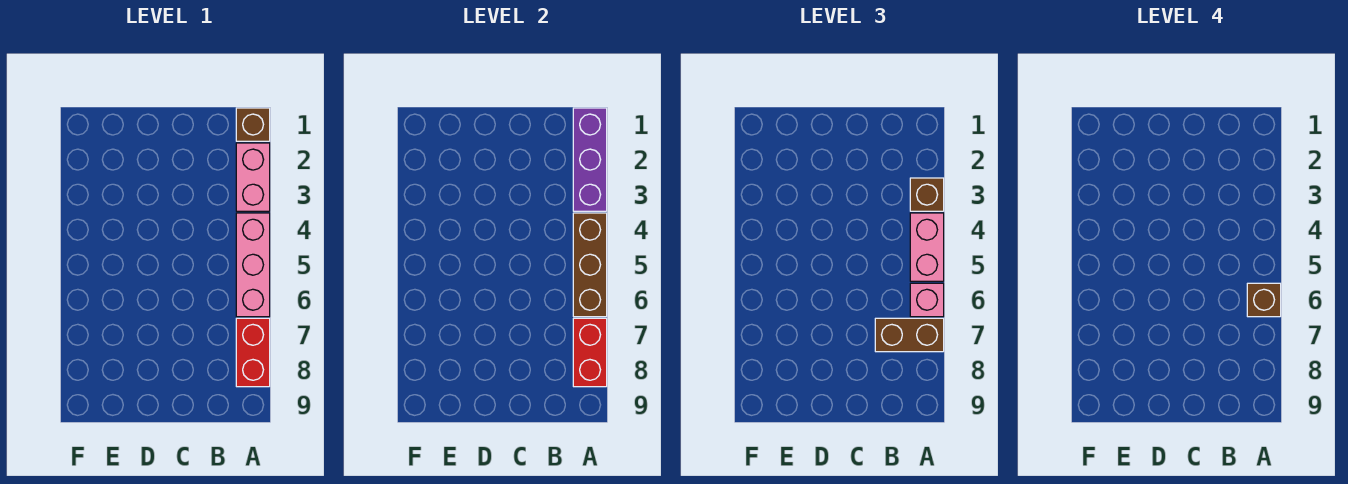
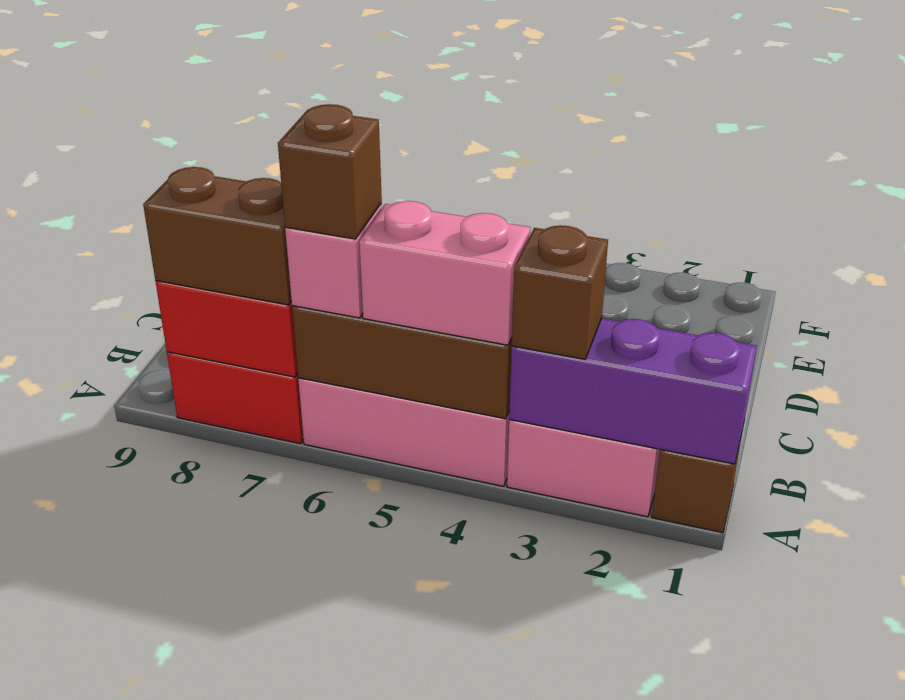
brown 1x2 brick [875,318,944,352] -> brown 1x2 brick turned to [143,167,292,305]

